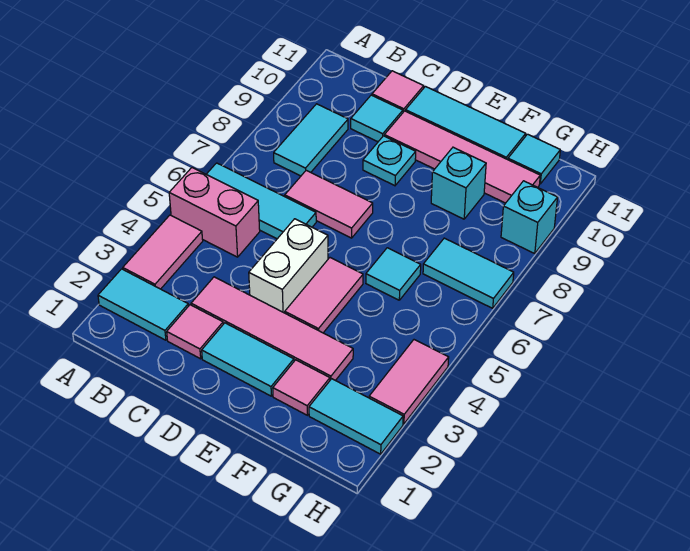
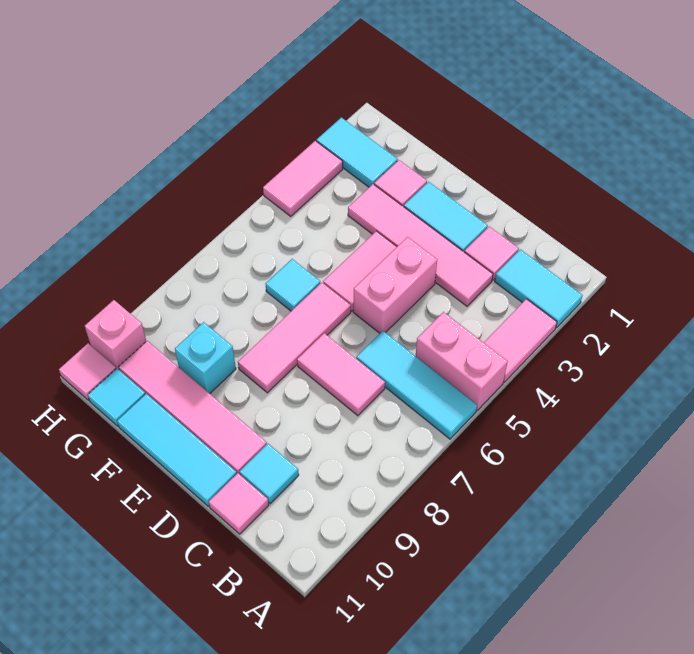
cyan 1x2 tile [274,104,348,176] -> none
white 1x2 brick [249,219,328,313] -> pink 1x2 brick [353,237,437,333]
cyan 1x1 plate [363,136,416,186] -> none
none -> pink 1x3 tile [238,283,351,393]
cyan 1x2 tile [423,238,514,308] -> none
cyan 1x1 brick [501,181,557,254] -> none
none -> pink 1x1 brick [85,300,146,369]
none -> pink 1x1 tile [59,343,116,400]

